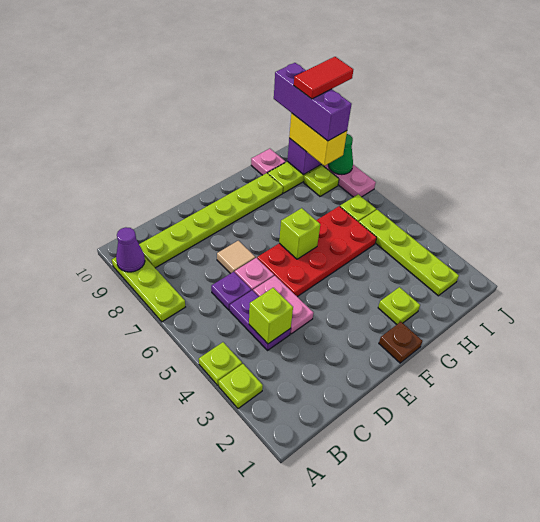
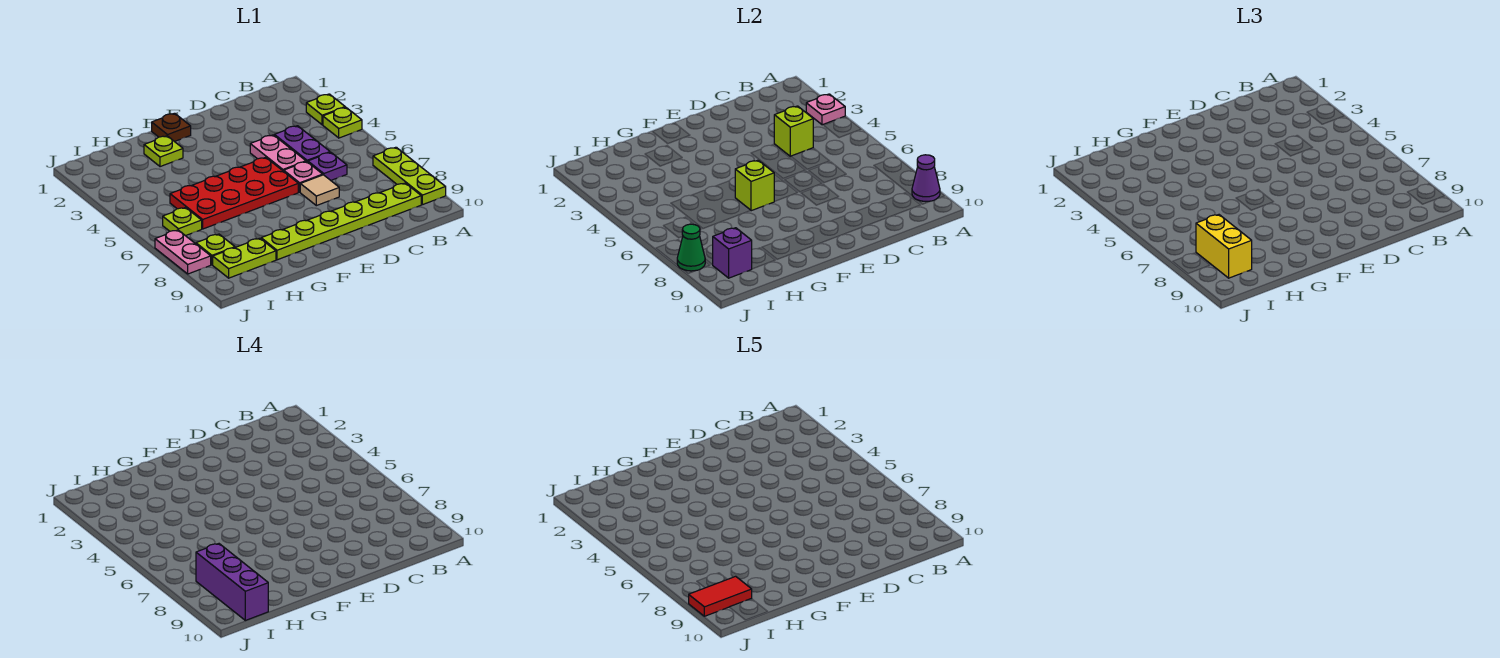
pink 1x1 plate [251,149,286,175] -> pink 1x1 plate moved to [806,94,845,125]
lime 1x4 plate [359,210,459,296] -> none

